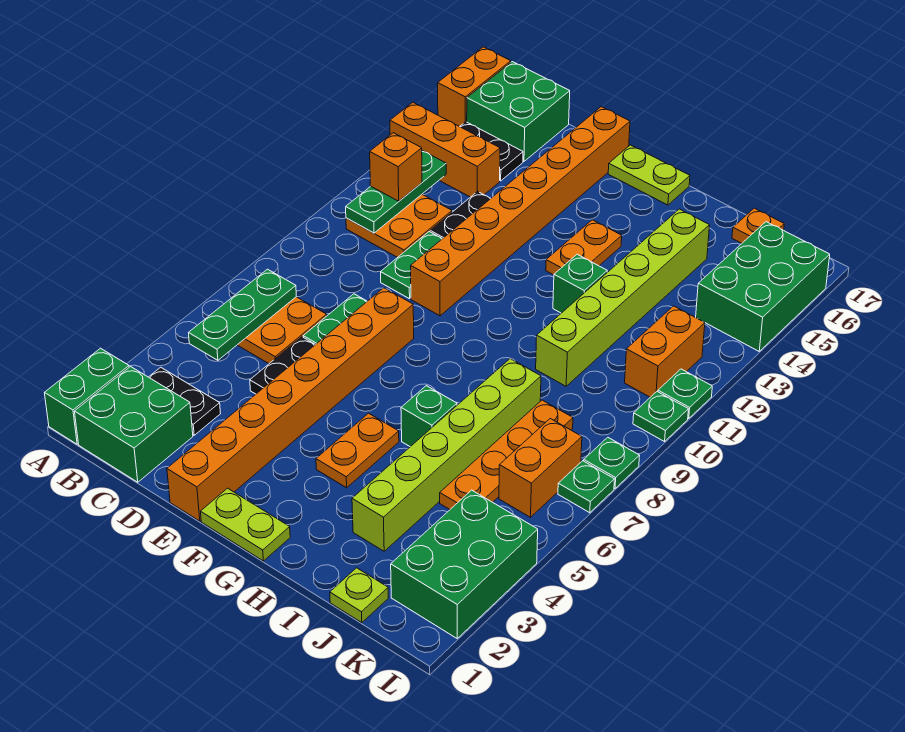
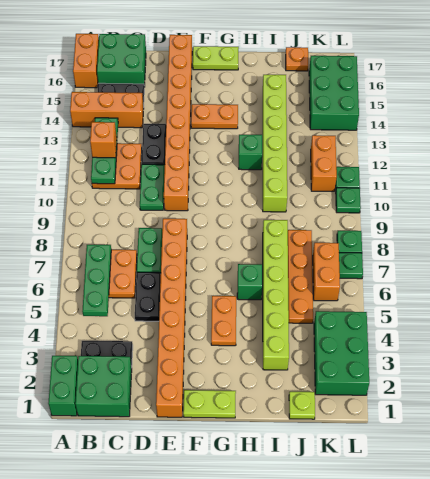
orange 1x2 plate [546,220,622,275] -> orange 1x2 plate turned to [191,104,238,129]

